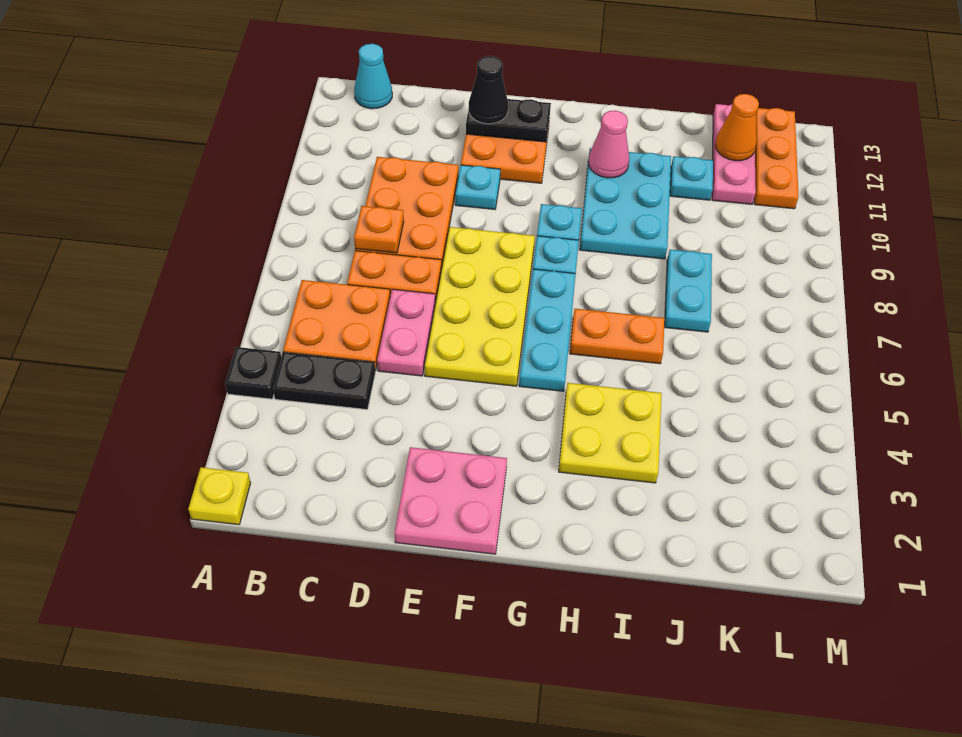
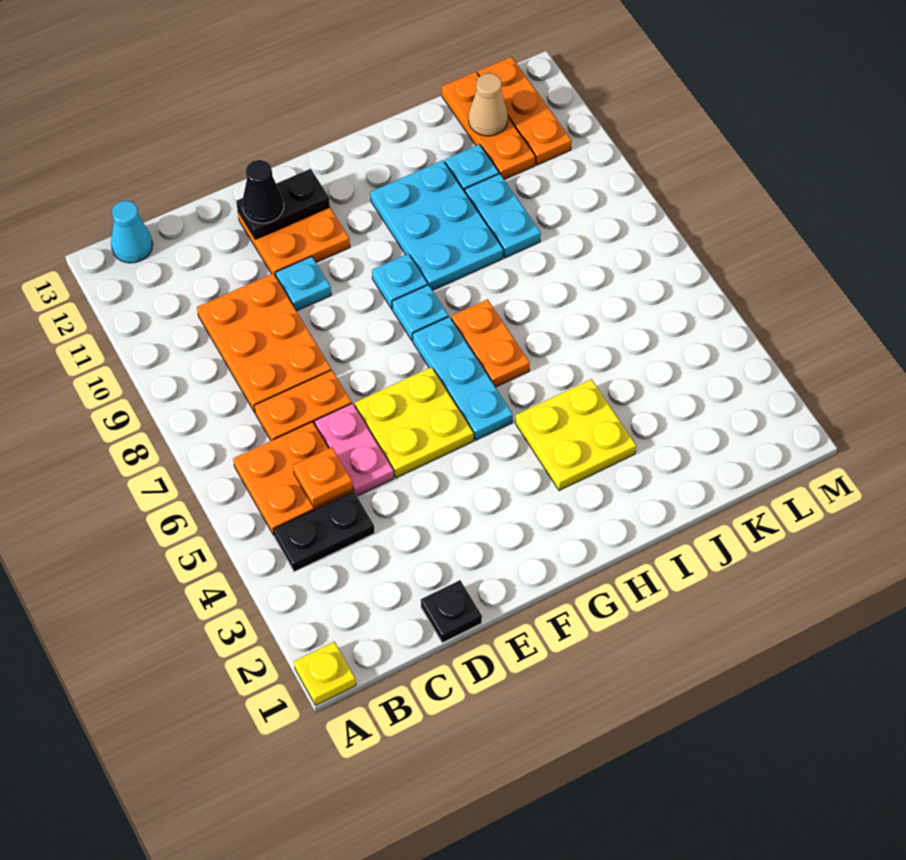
black 1x1 plate [225,347,281,399] -> black 1x1 plate moved to [421,580,482,643]
orange 1x1 plate [354,206,404,253] -> orange 1x1 plate moved to [293,447,353,507]
pink 2x2 plate [395,447,507,554] -> none
yellow 2x4 plate [425,227,535,386] -> yellow 2x2 plate [355,367,473,478]
orange 1x2 plate [570,309,665,364] -> orange 1x2 plate turned to [451,299,530,387]
pink 1x1 cone [588,110,629,178] -> none
cyan 1x2 plate [664,250,712,332] -> cyan 1x2 plate moved to [465,174,541,258]
pink 1x3 plate [712,104,756,204] -> orange 1x3 plate [442,72,535,179]
orange 1x1 cone [715,94,759,161] -> tan 1x1 cone [469,73,508,136]

